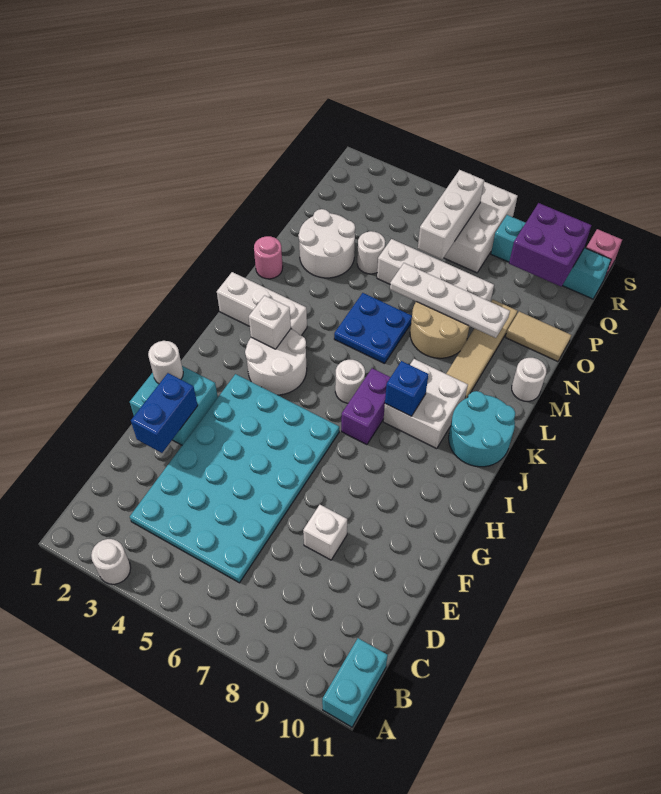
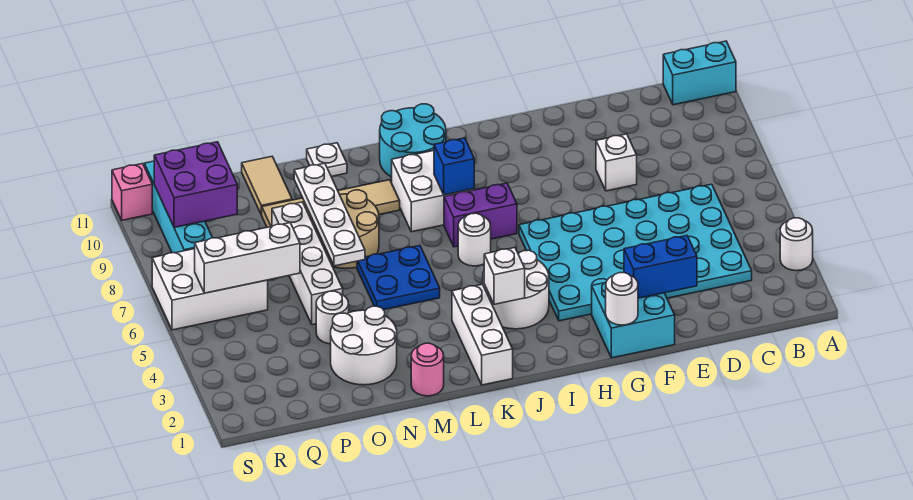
white 1x1 round brick [512,358,546,401] -> white 1x1 plate [307,143,347,177]

